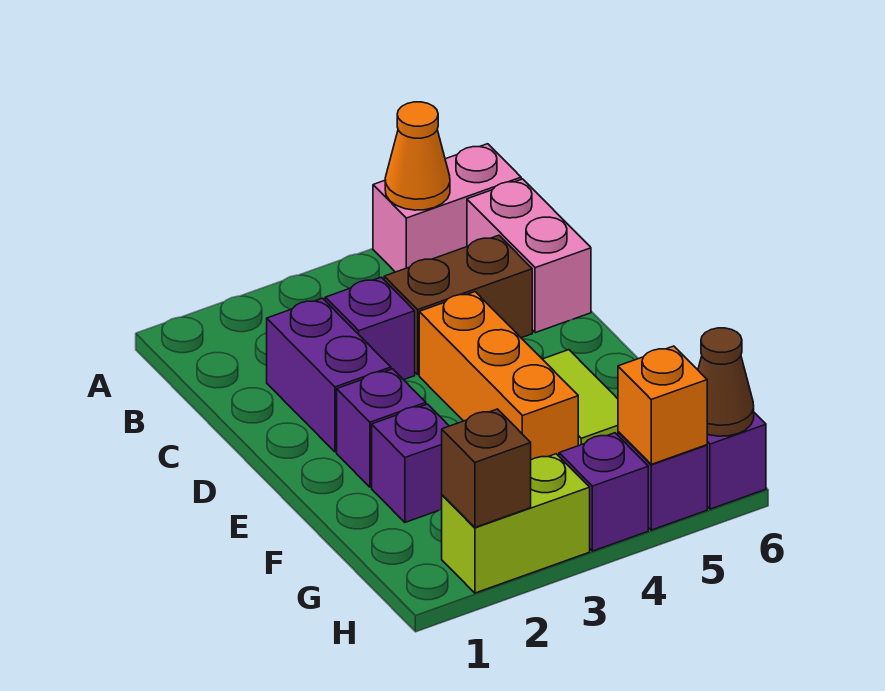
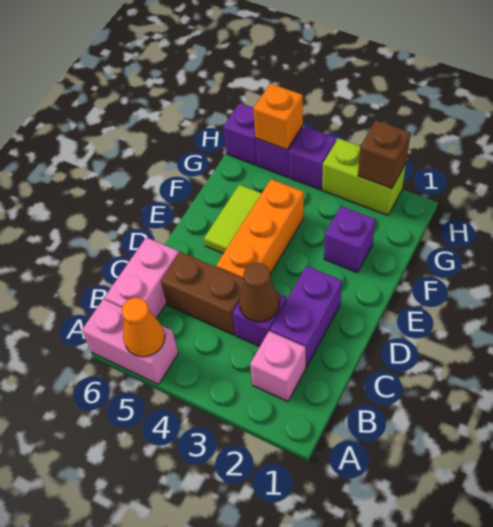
none -> pink 1x1 brick [250,331,306,402]
purple 1x1 brick [337,369,426,487] -> none
brown 1x1 cone [698,328,754,436] -> brown 1x1 cone moved to [239,263,279,322]

